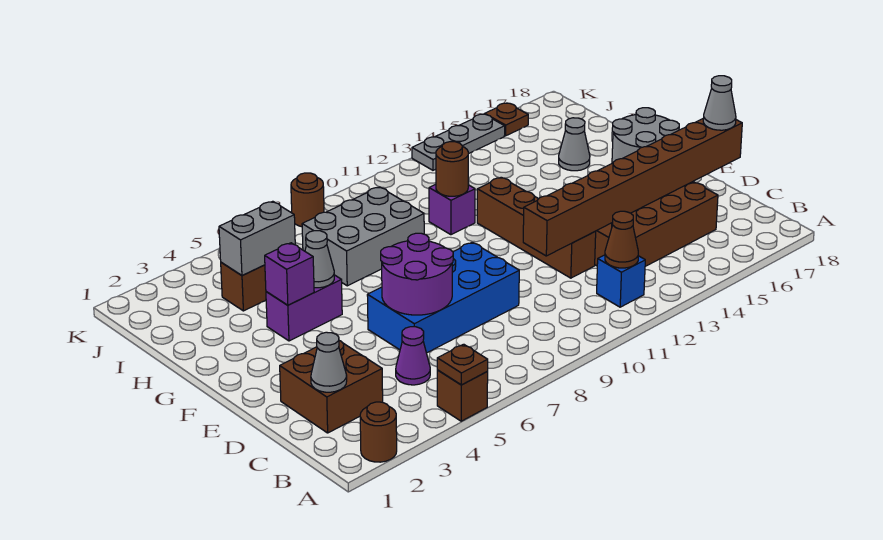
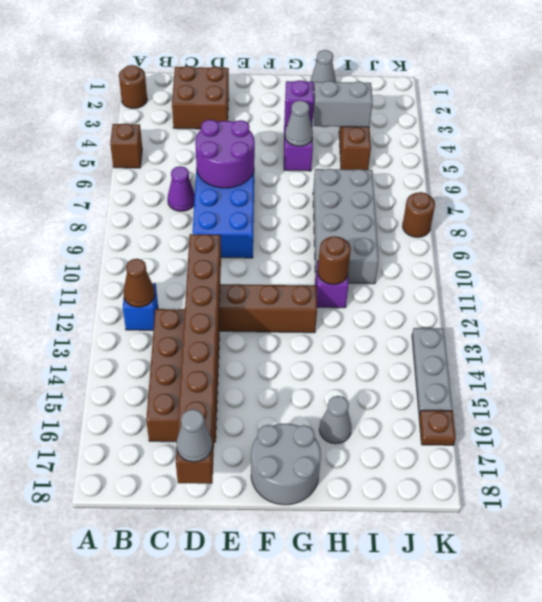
brown 1x1 plate [437,344,488,385] -> none
grey 1x1 cone [311,332,347,392] -> grey 1x1 cone moved to [311,50,336,87]
purple 1x1 cone [396,327,430,385] -> purple 1x1 cone moved to [168,166,195,211]
grey 2x3 brick [302,187,424,286] -> grey 2x4 brick [313,169,379,284]
grey 1x2 brick [219,201,295,276] -> grey 1x2 brick turned to [313,81,373,127]

